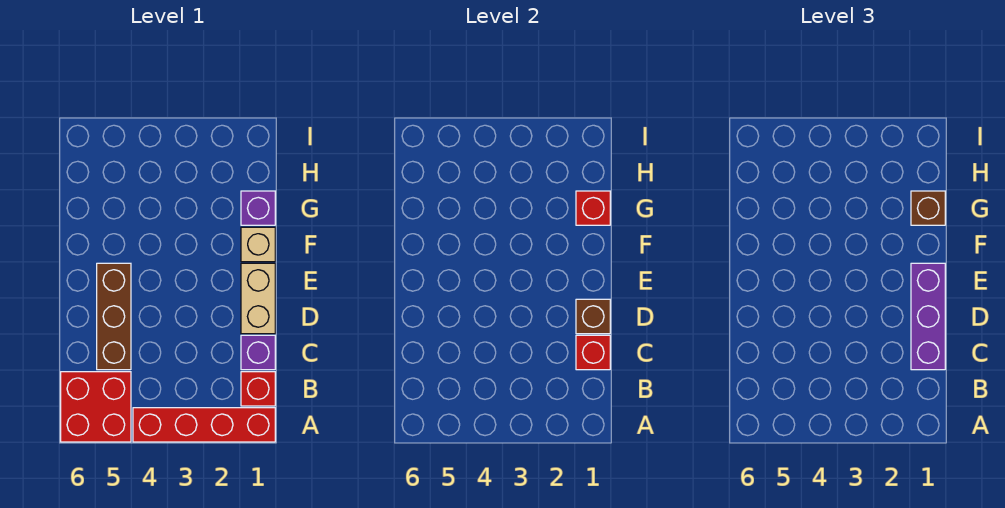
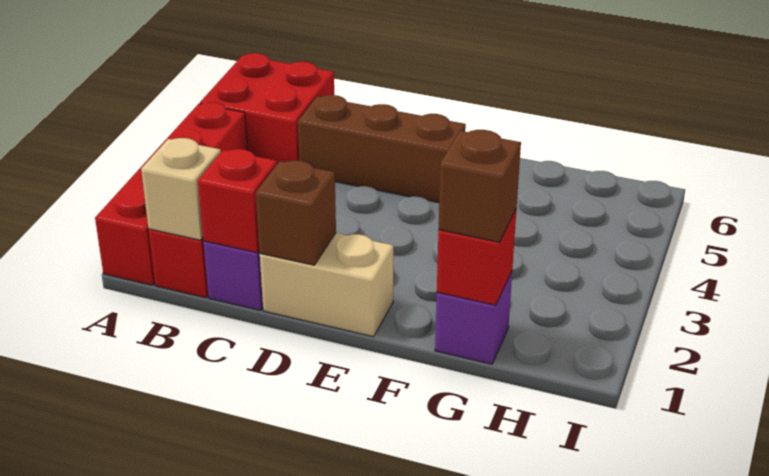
purple 1x3 brick [911,263,945,370] -> none
tan 1x1 brick [241,227,275,262] -> tan 1x1 brick moved to [141,138,221,240]

